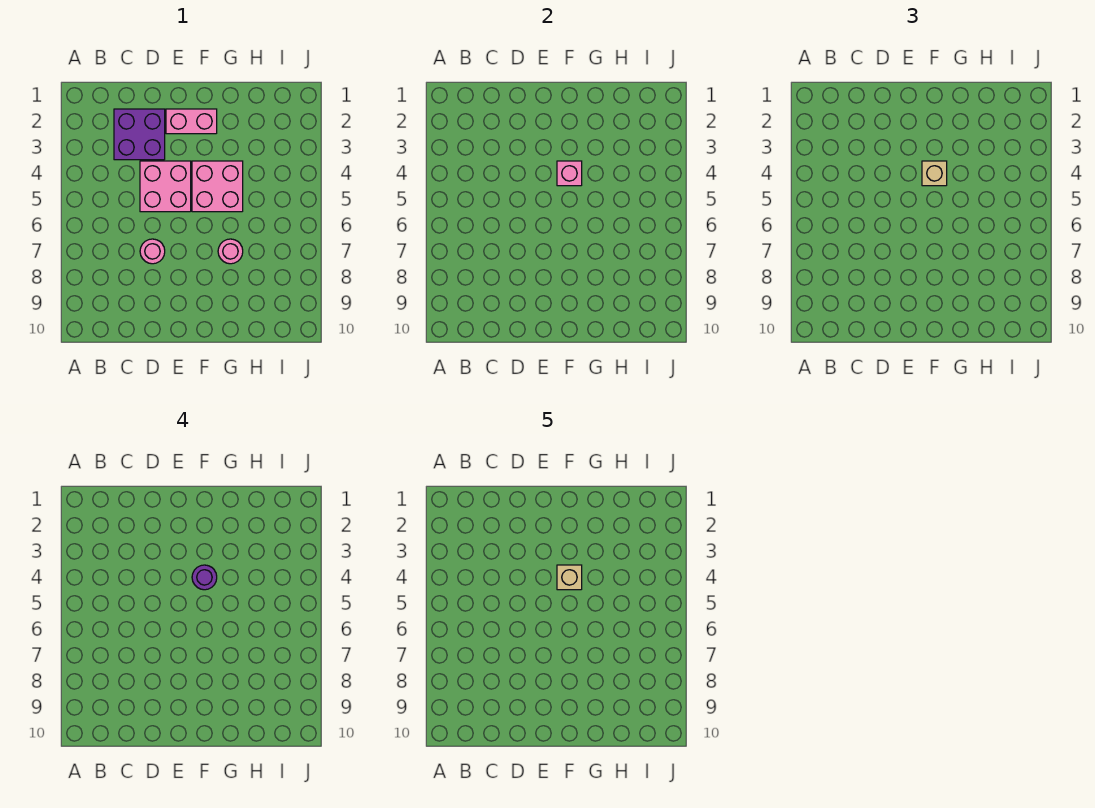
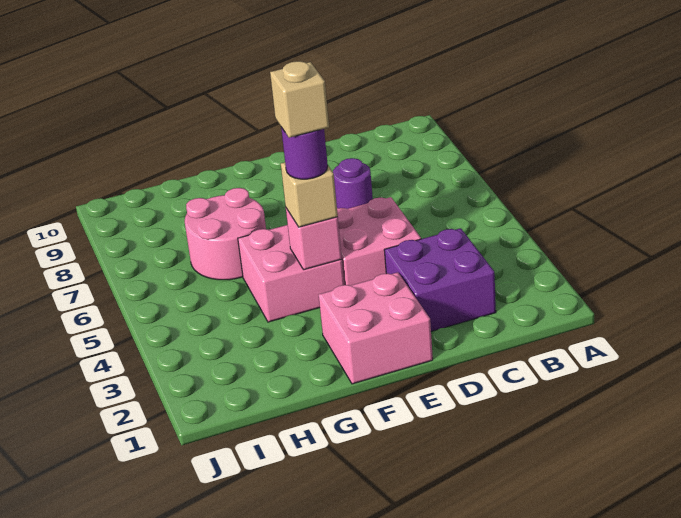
pink 1x1 round brick [140,239,165,264] -> purple 1x1 round brick [333,158,373,209]
pink 1x2 brick [166,109,217,134] -> pink 2x2 brick [319,272,433,384]
pink 1x1 round brick [218,239,243,264] -> pink 2x2 round brick [185,188,266,280]

